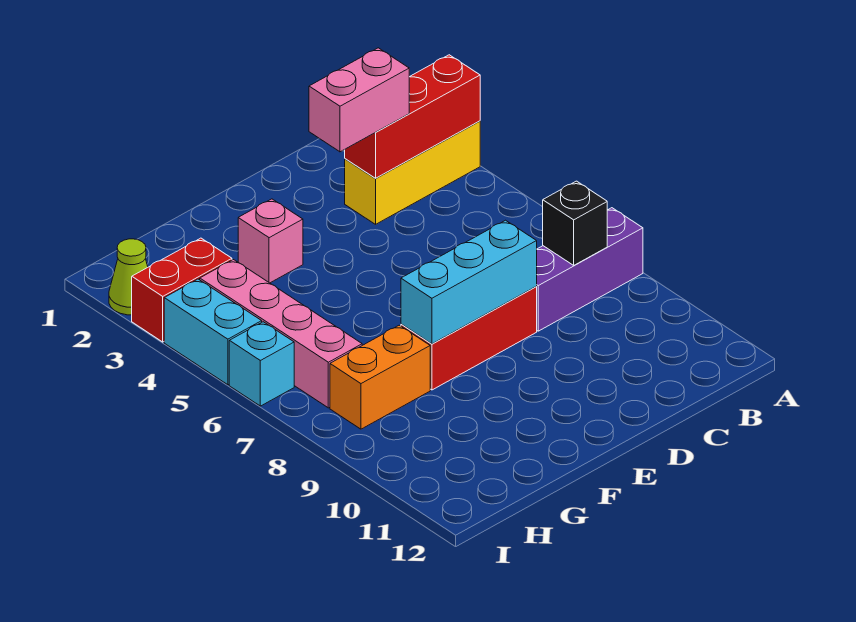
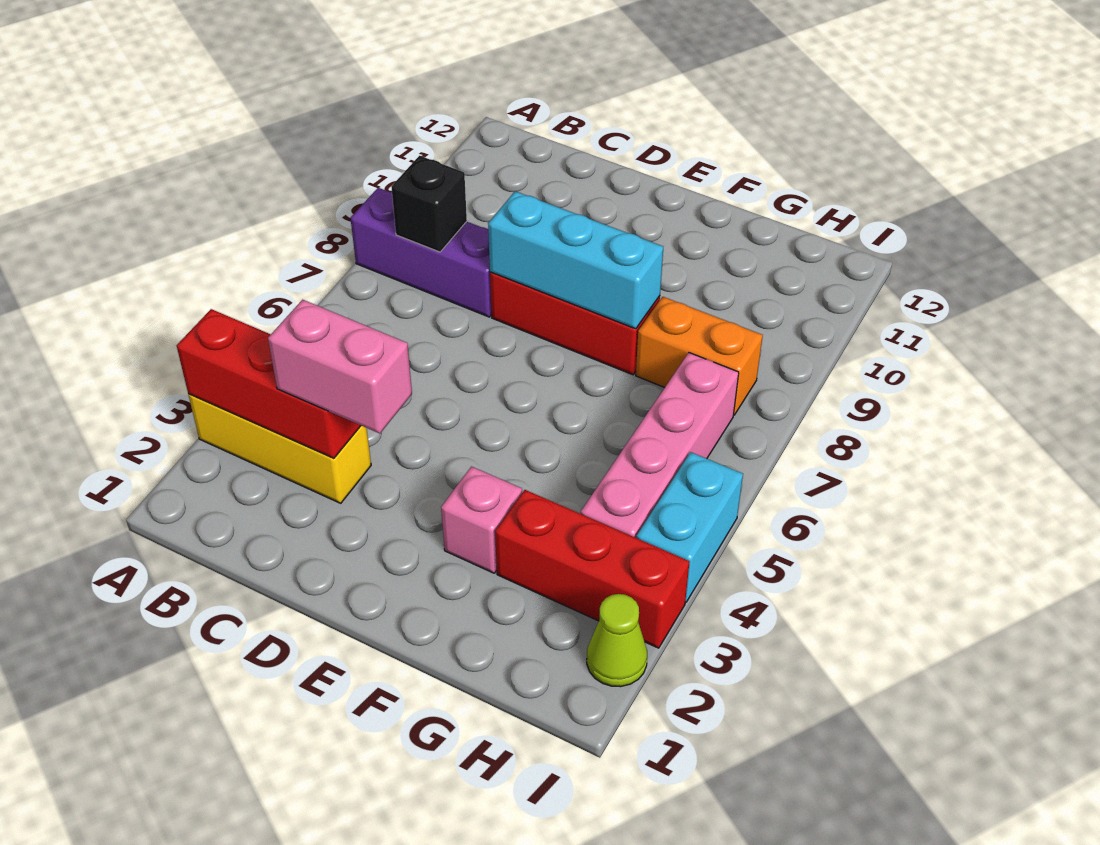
red 1x2 brick [132,238,232,342] -> red 1x3 brick [495,490,689,648]
cyan 1x1 brick [229,322,294,406] -> none

